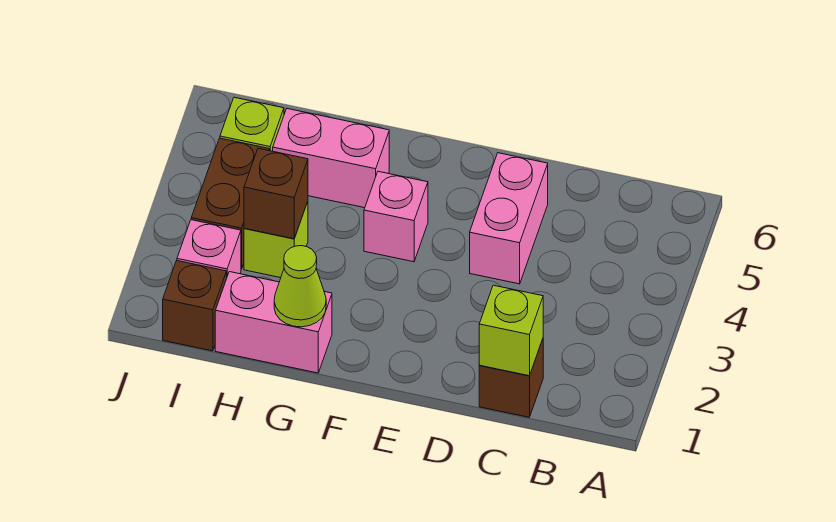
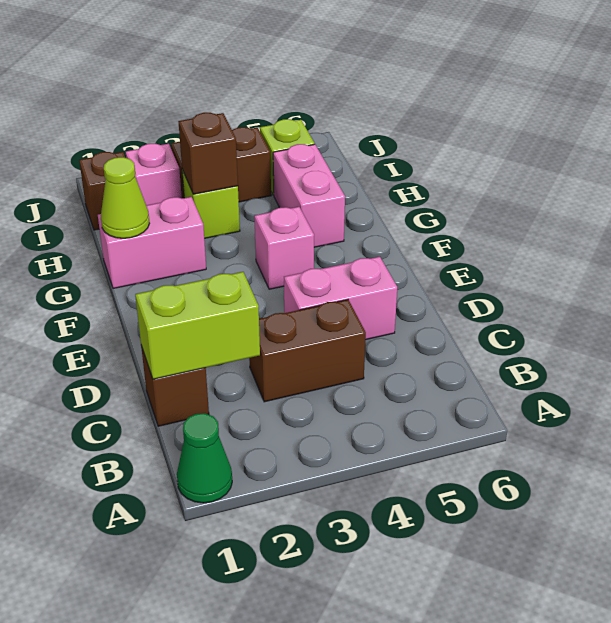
none -> green 1x1 cone [177,413,232,503]
lime 1x1 brick [479,285,543,376] -> lime 1x2 brick [135,272,260,379]
none -> brown 1x2 brick [249,300,366,402]
pink 1x2 brick [215,272,332,373] -> pink 1x2 brick turned to [98,197,206,288]

